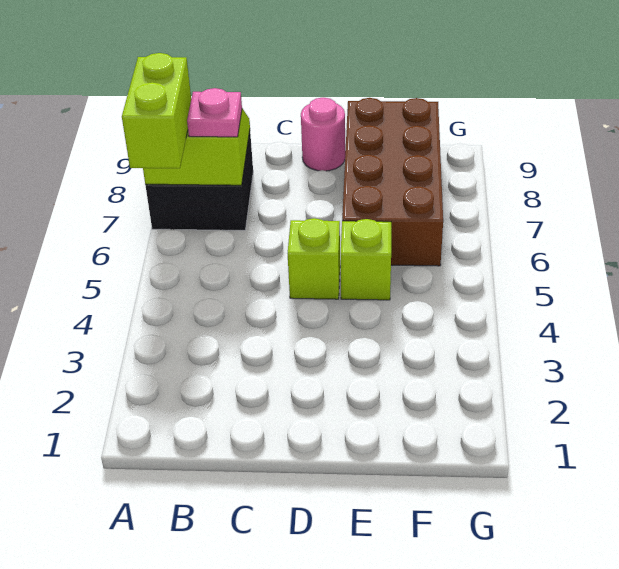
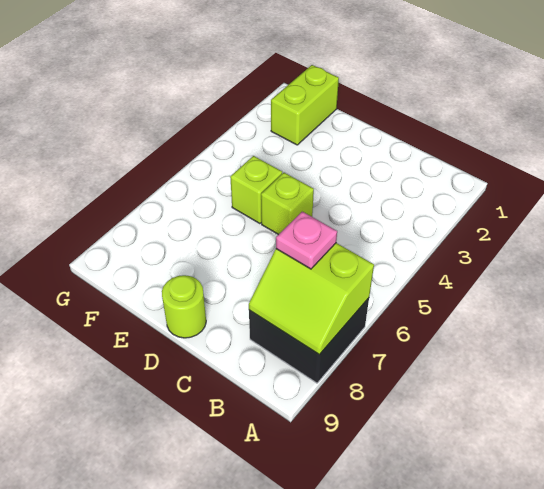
lime 1x2 brick [122,53,191,168] -> lime 1x2 brick moved to [271,65,339,145]
pink 1x1 round brick [301,97,345,171] -> lime 1x1 round brick [162,275,206,338]
brown 2x4 brick [342,98,443,266] -> none

